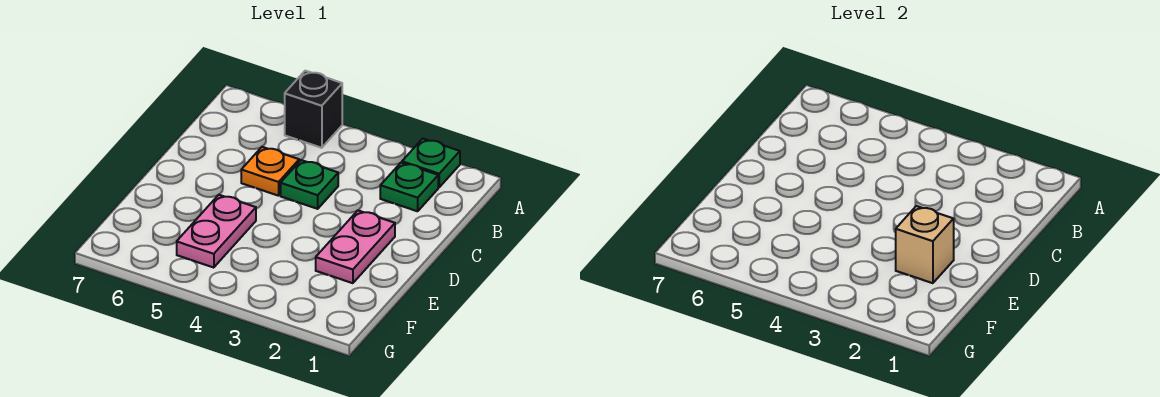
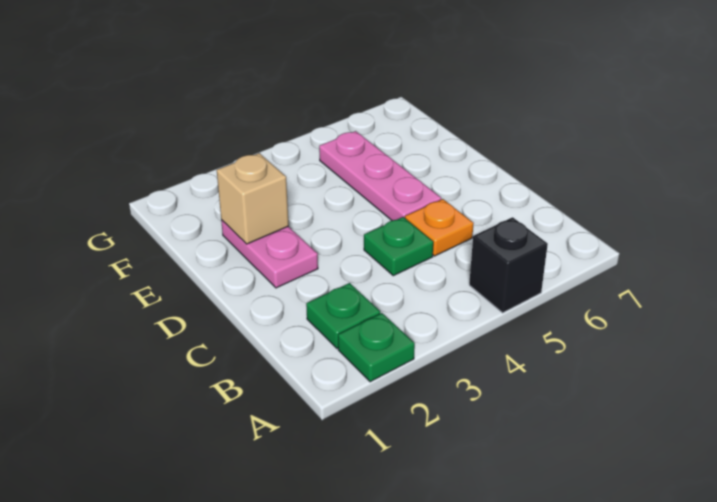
pink 1x2 plate [177,195,256,268] -> pink 1x3 plate [319,131,441,221]

